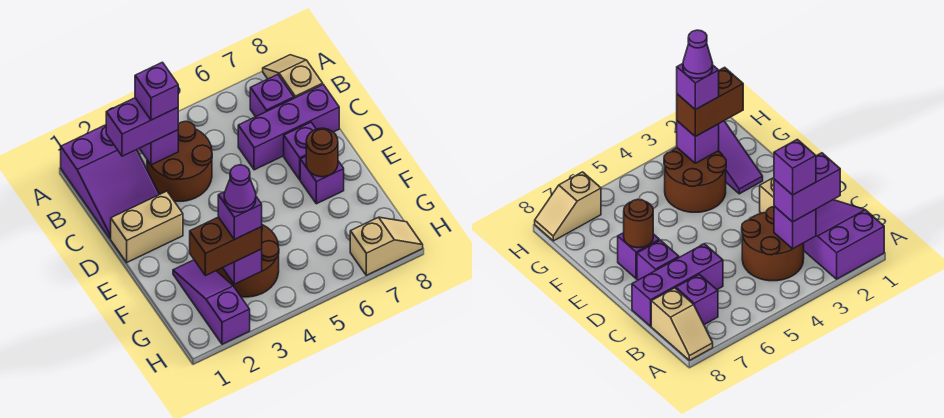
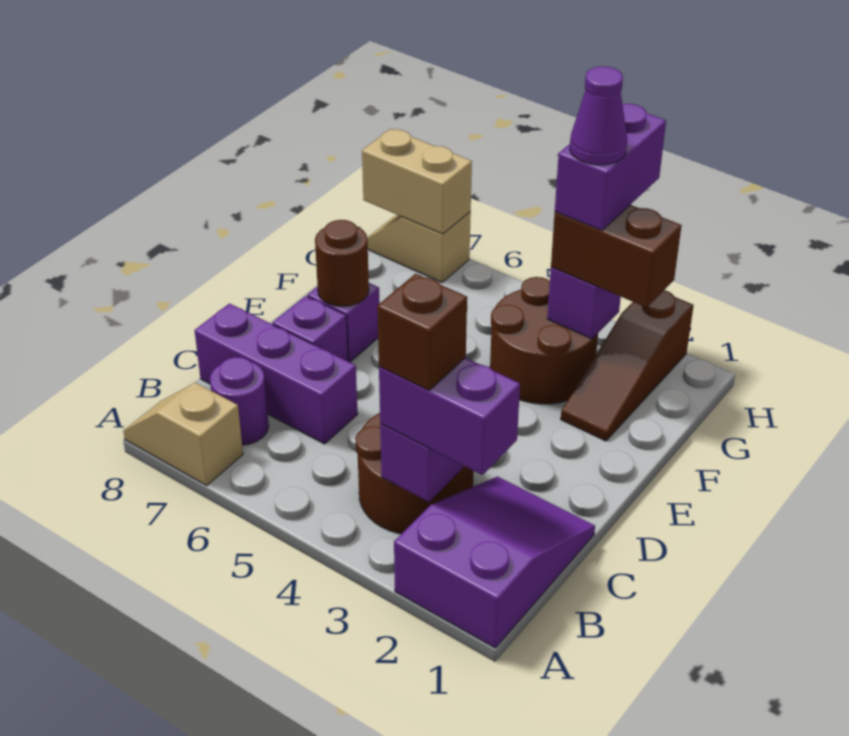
tan 1x2 slope [263,55,323,98] -> tan 1x2 slope turned to [123,383,243,485]
purple 1x1 brick [135,62,178,120] -> brown 1x1 brick [377,274,467,390]
purple 1x1 brick [250,74,294,117] -> purple 1x1 round brick [210,357,269,445]
tan 1x2 brick [111,191,183,262] -> tan 1x2 brick moved to [362,129,472,234]
purple 1x3 slope [173,260,250,344] -> brown 1x3 slope [561,290,694,441]
purple 1x1 brick [218,192,262,239] -> purple 1x2 brick [555,104,666,230]

